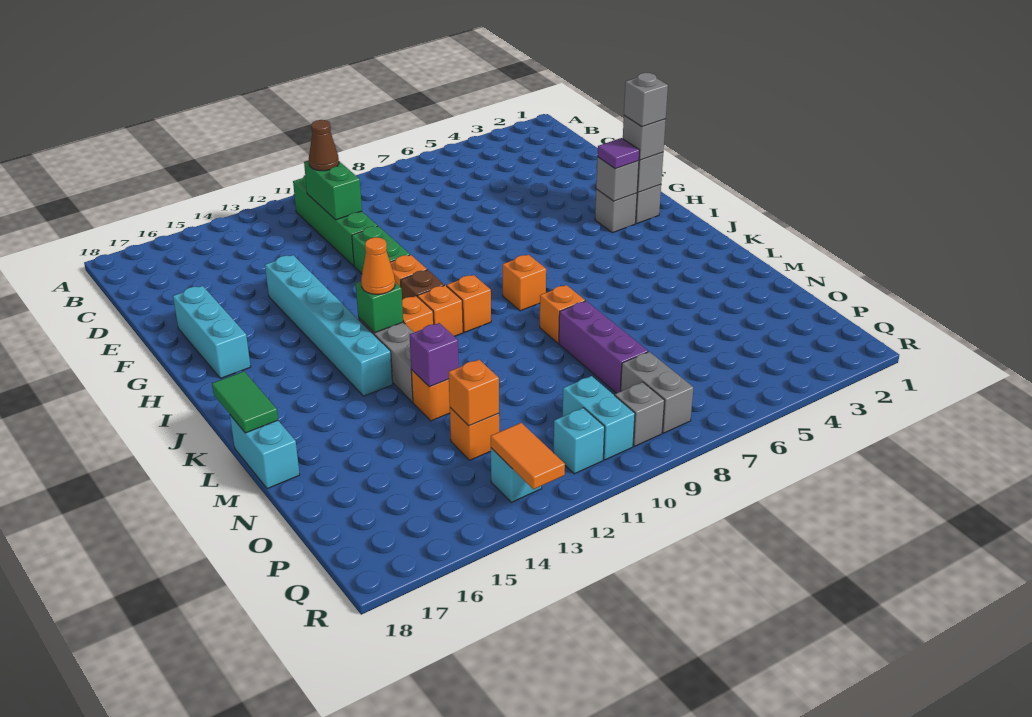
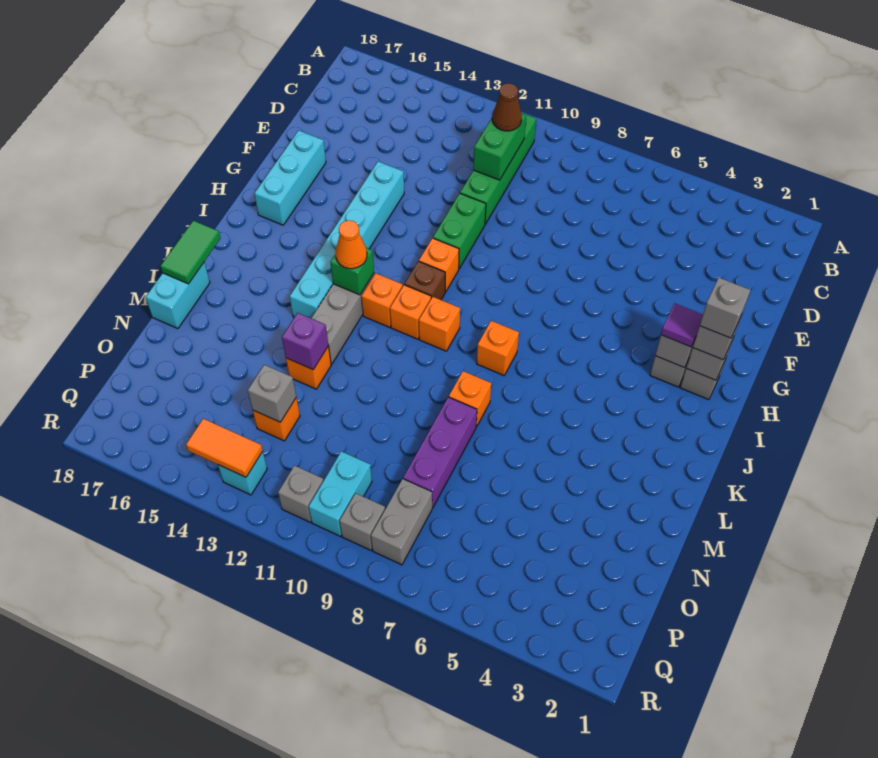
orange 1x1 brick [449,360,499,426] -> grey 1x1 brick [248,365,296,422]
cyan 1x1 brick [554,408,605,474] -> grey 1x1 brick [278,465,324,522]
orange 1x2 tile [491,423,565,489] -> orange 1x2 tile turned to [186,419,263,477]

